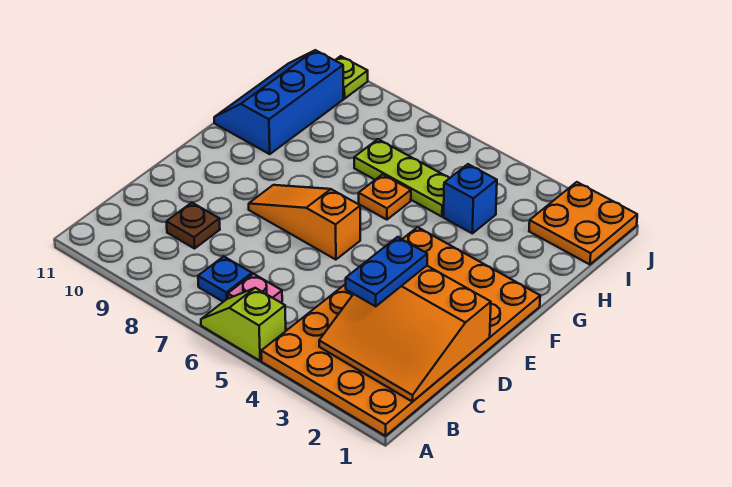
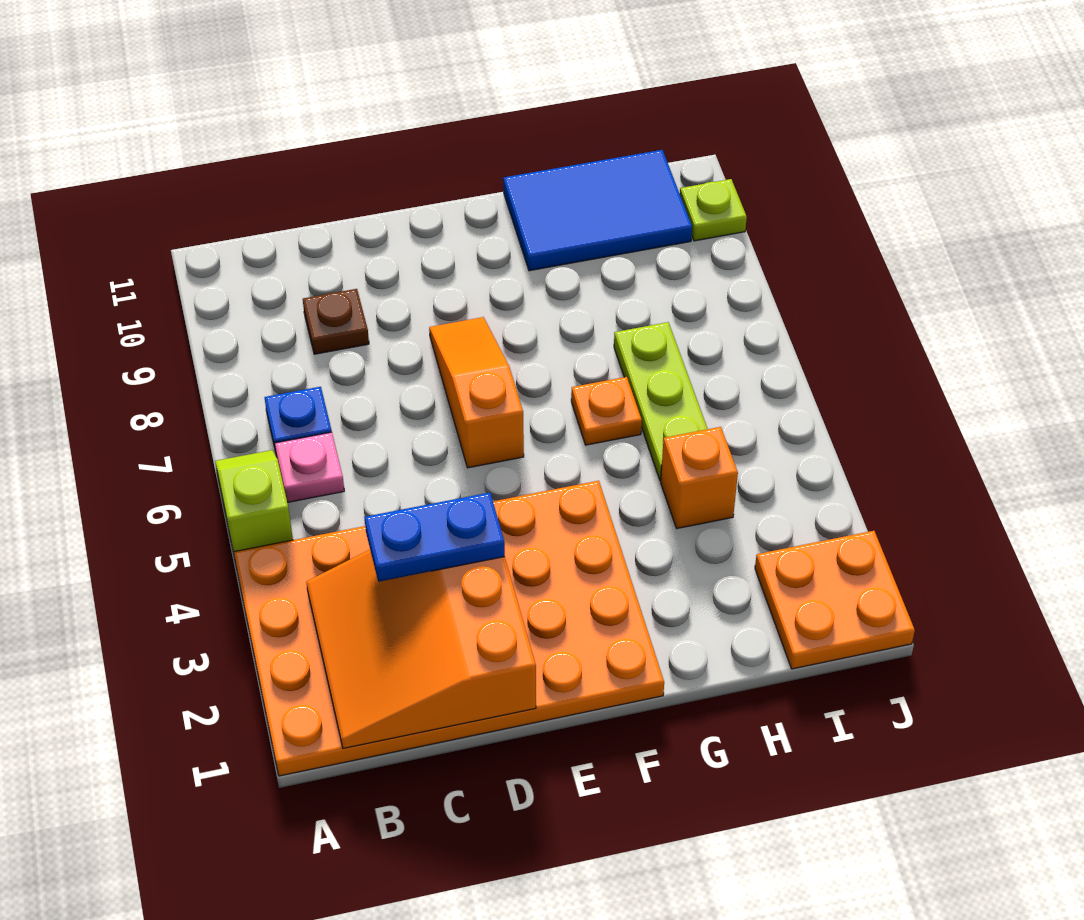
blue 2x3 slope [214,50,343,154] -> blue 2x3 tile [503,150,692,271]
blue 1x1 brick [444,164,497,233] -> orange 1x1 brick [661,427,738,528]

